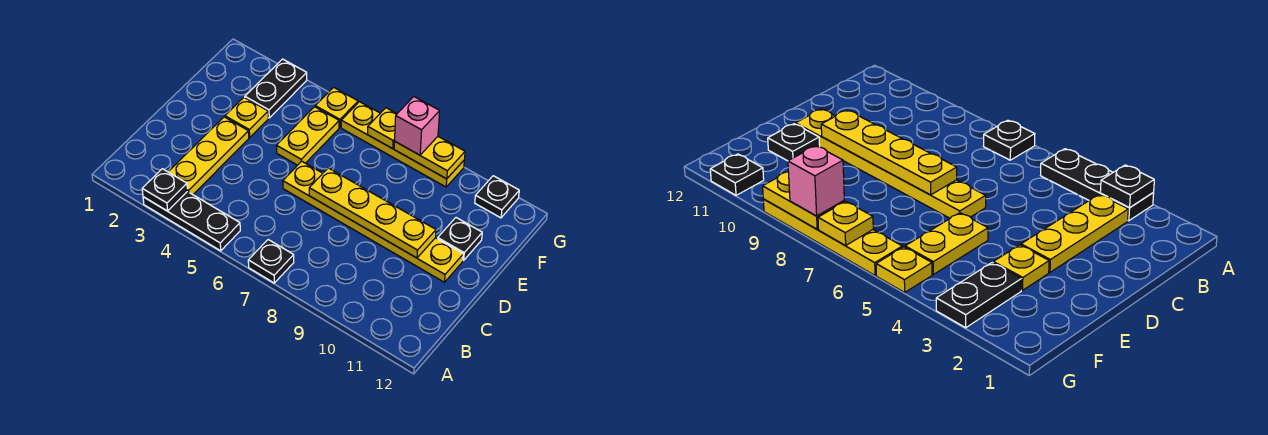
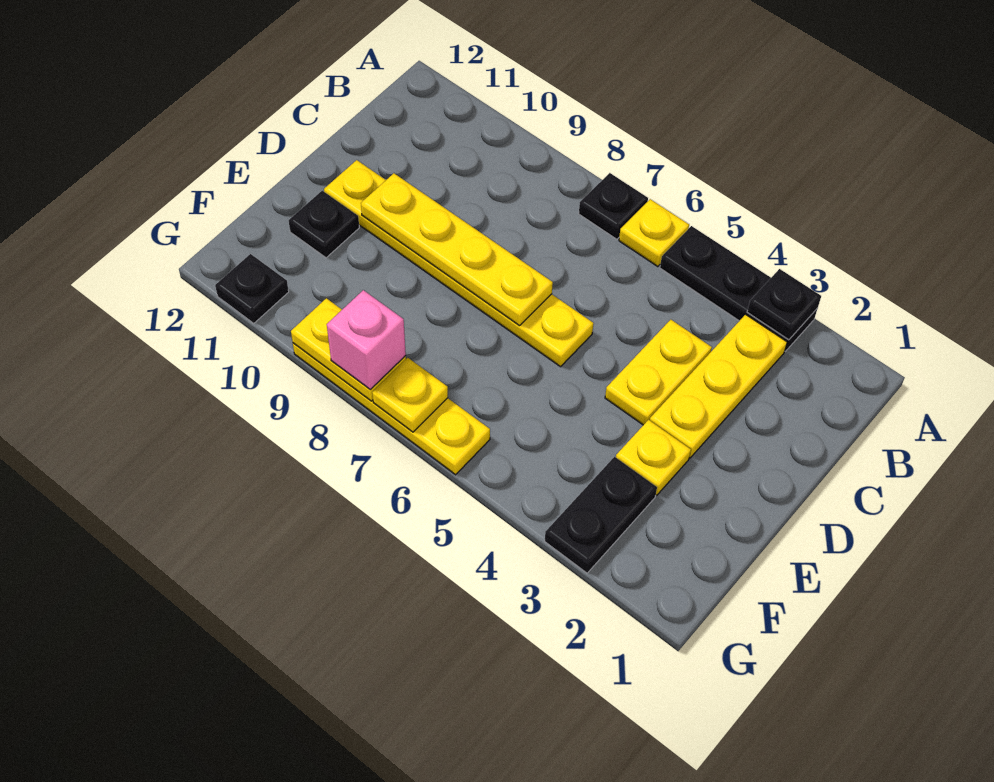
yellow 1x2 plate [276,107,339,165] -> yellow 1x2 plate moved to [605,320,712,425]
yellow 1x1 plate [315,87,358,127] -> yellow 1x1 plate moved to [619,199,689,267]

